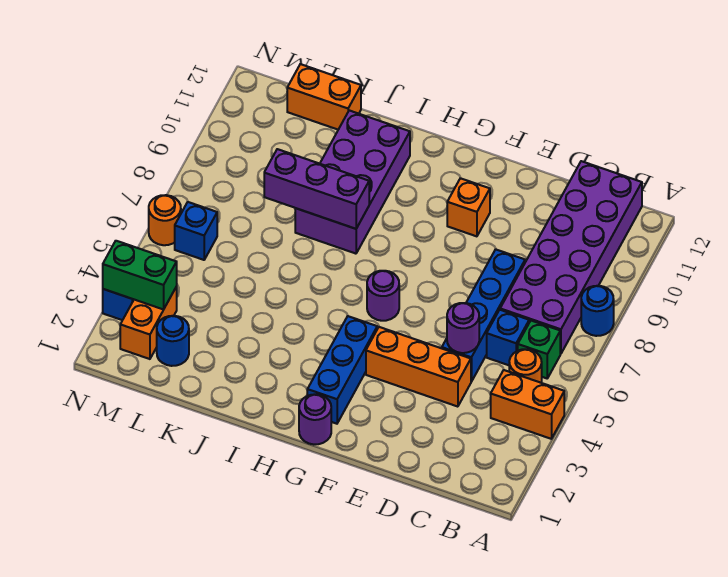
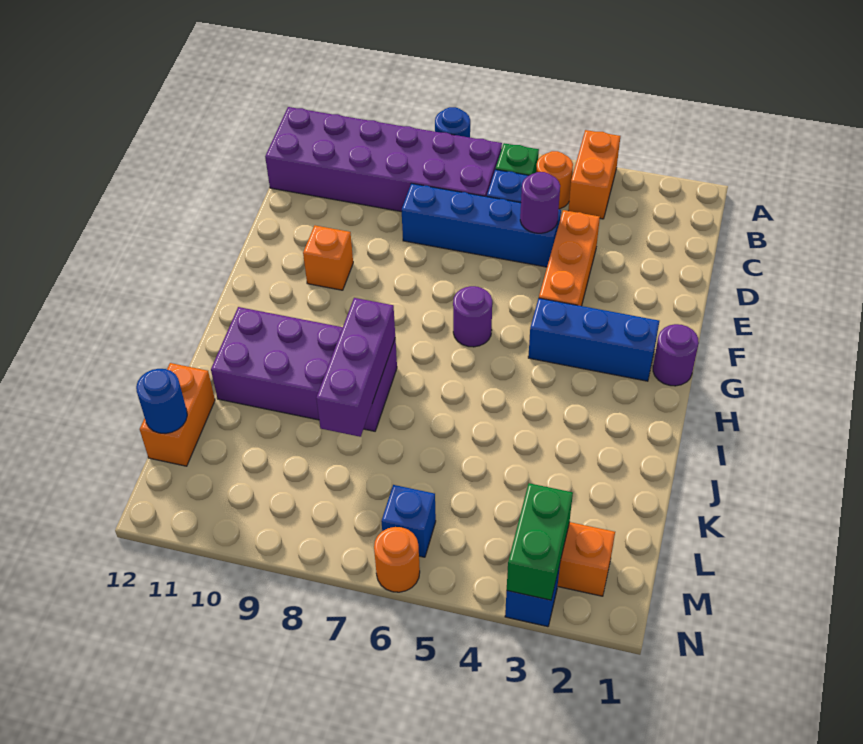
blue 1x1 round brick [157,316,189,366] -> blue 1x1 round brick moved to [136,369,187,434]

